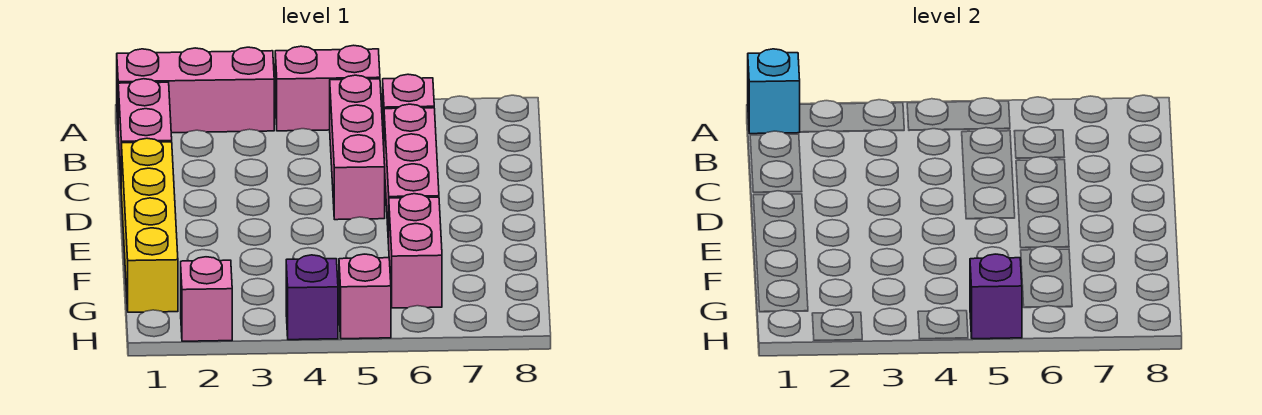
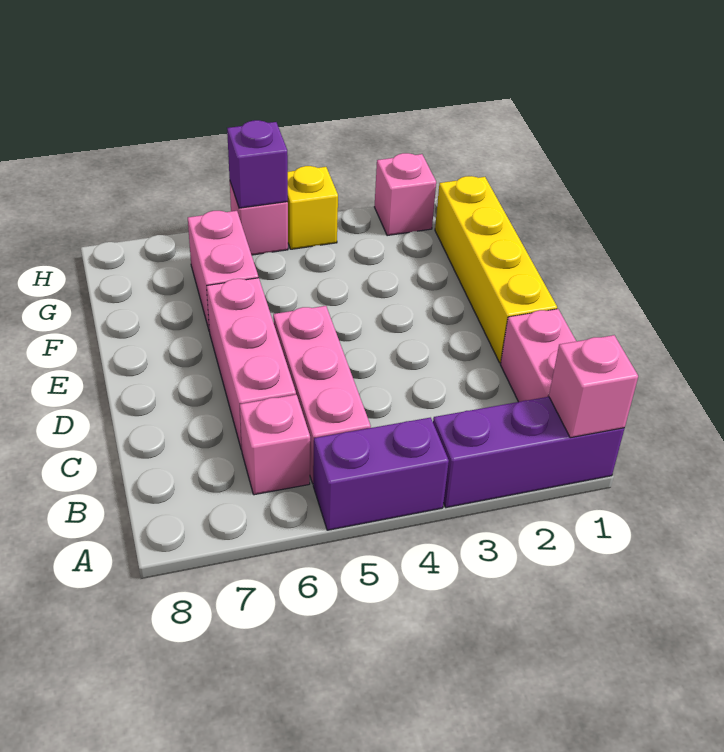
pink 1x3 brick [117,47,274,133] -> purple 1x3 brick [433,397,624,508]
cyan 1x1 brick [748,49,800,134] -> pink 1x1 brick [549,335,638,438]
pink 1x2 brick [275,45,380,131] -> purple 1x2 brick [313,418,449,530]
purple 1x1 brick [286,255,338,340] -> yellow 1x1 brick [288,166,338,249]

